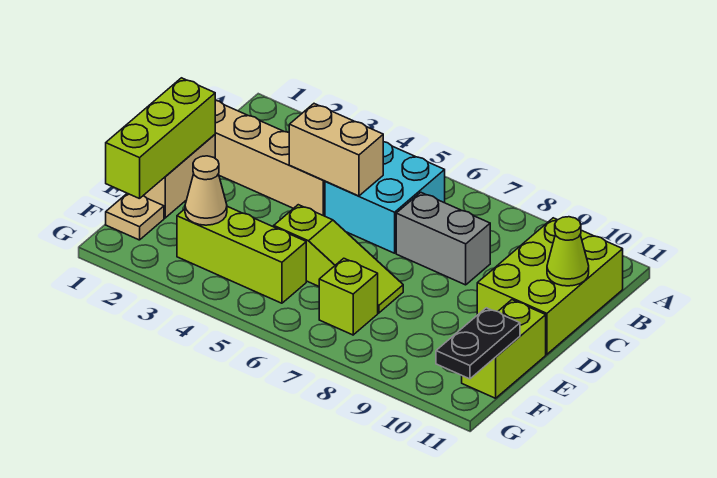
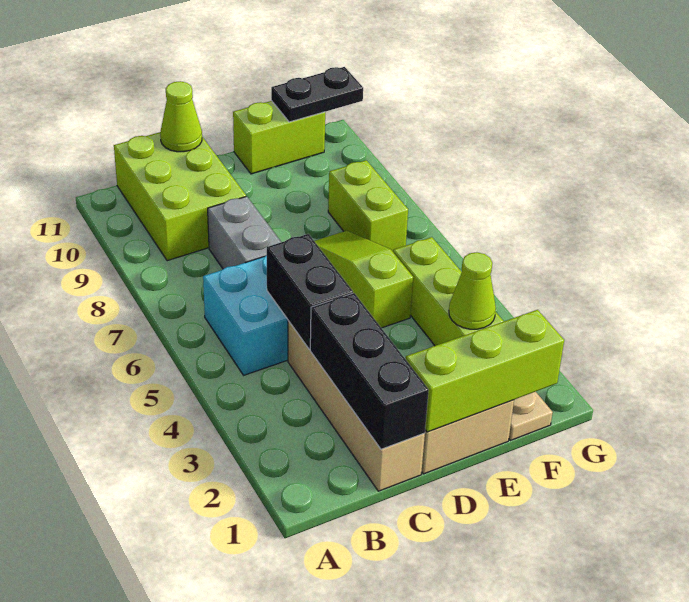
lime 2x3 brick [477,218,623,354] -> lime 2x3 brick turned to [114,132,246,261]
none -> black 1x3 brick [310,293,429,449]
tan 1x2 brick [289,104,383,196] -> black 1x2 brick [267,234,353,349]
tan 1x1 cone [185,156,227,225] -> lime 1x1 cone [449,252,496,329]
lime 1x1 brick [319,258,378,335] -> lime 1x2 brick [328,160,408,252]

